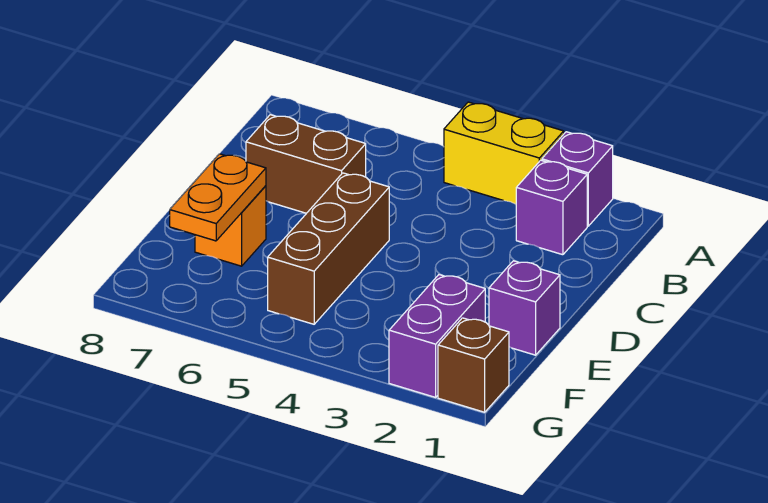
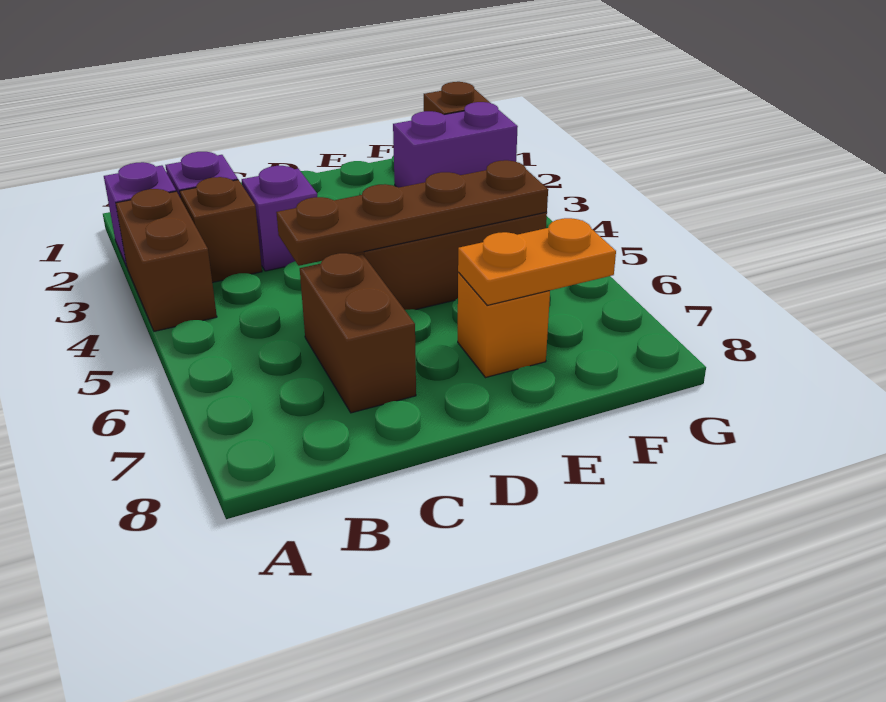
yellow 1x2 brick [444,102,564,204] -> brown 1x2 brick [116,189,217,331]
none -> brown 1x1 brick [180,177,262,283]
none -> brown 1x4 plate [276,160,548,266]
purple 1x1 brick [489,261,560,355] -> purple 1x1 brick moved to [242,166,317,271]

